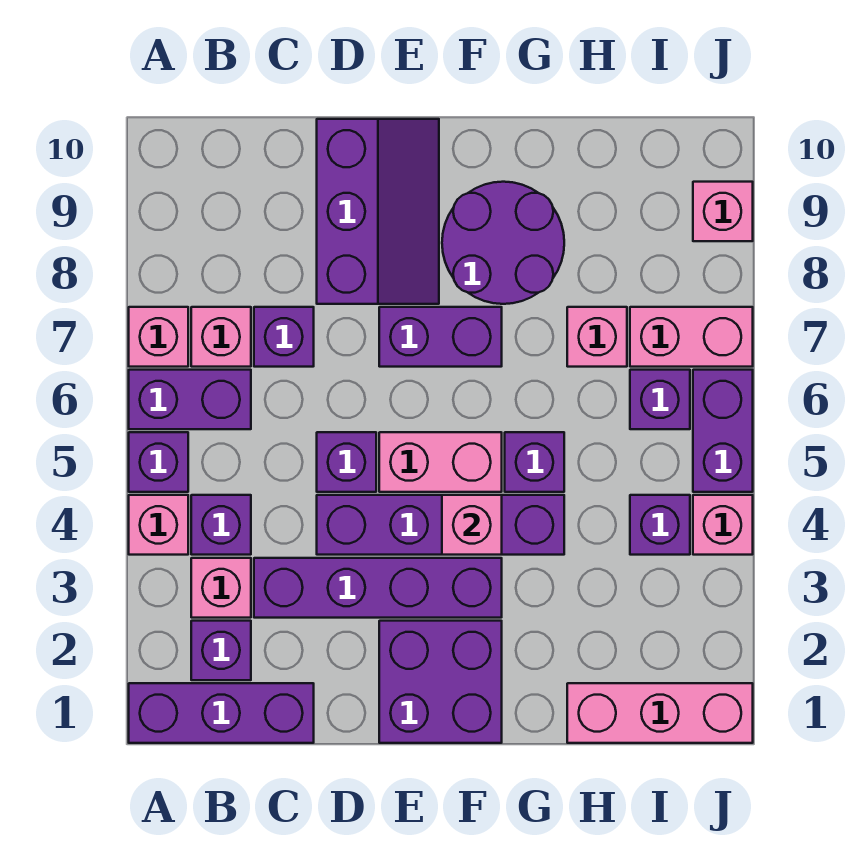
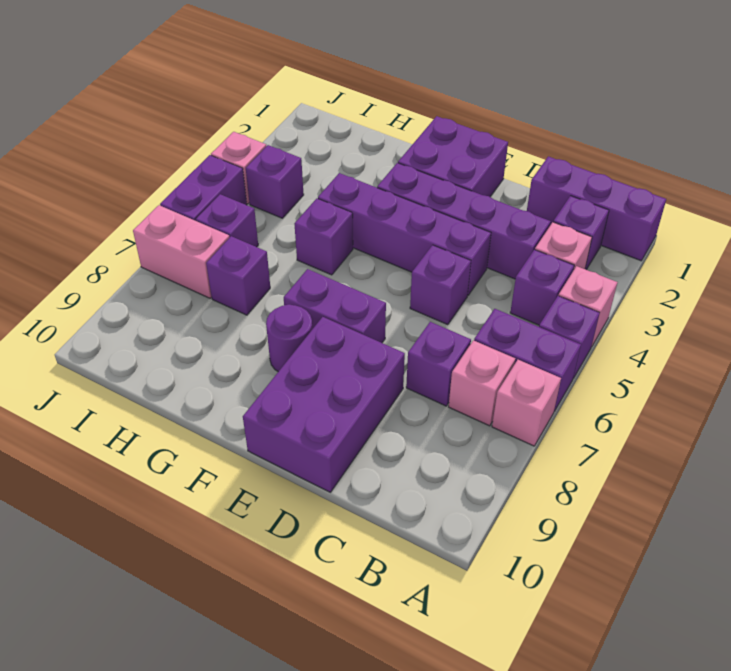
purple 2x3 slope [317,119,439,304] -> purple 2x3 brick [243,317,405,492]
pink 1x2 brick [379,432,502,492] -> none
pink 1x1 brick [442,495,502,555] -> none
purple 2x2 round brick [442,182,564,304] -> purple 1x1 round brick [266,304,312,372]
pink 1x3 brick [567,683,753,743] -> none
pink 1x1 brick [567,307,627,367] -> purple 1x1 brick [206,236,270,315]
pink 1x1 brick [693,182,753,241] -> none

